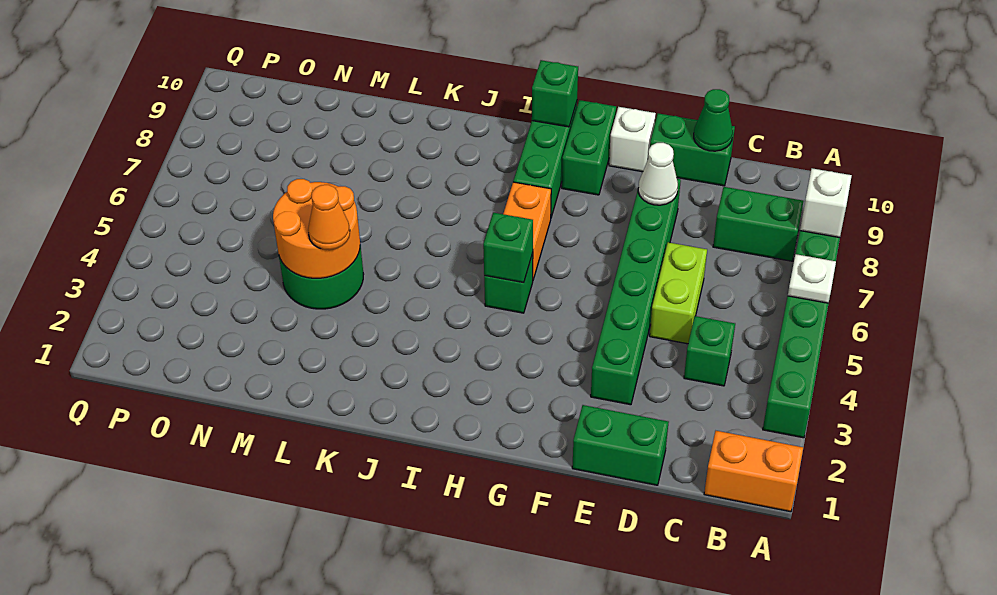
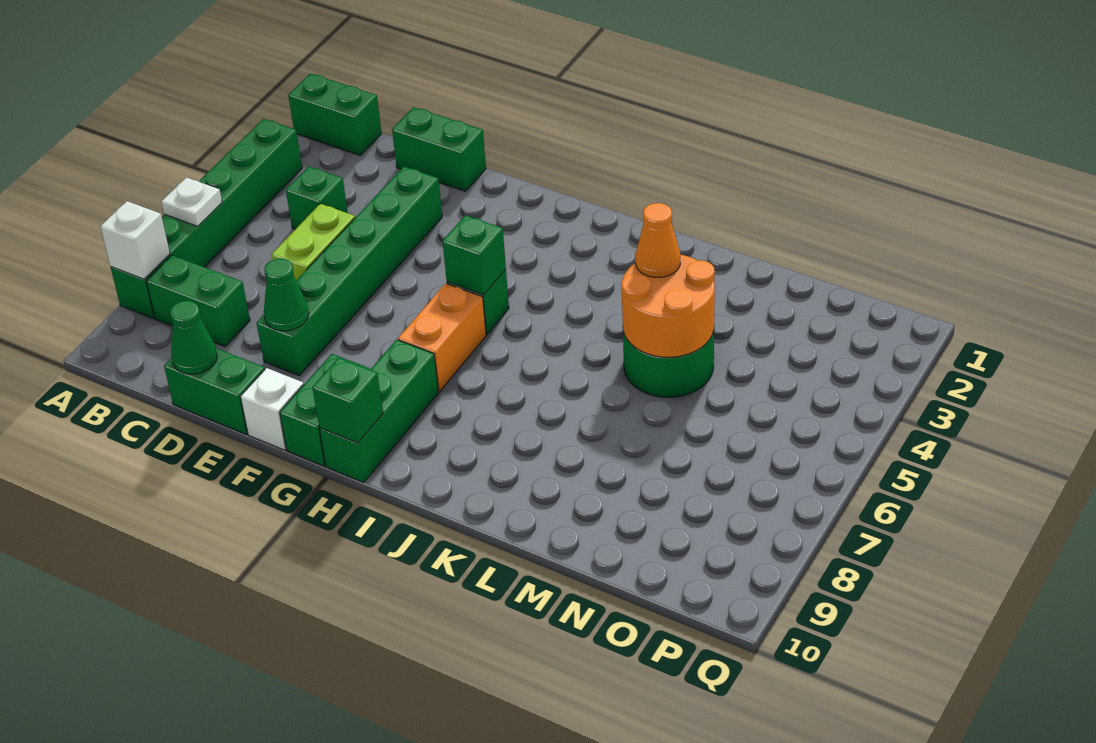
orange 1x2 brick [704,431,803,512] -> green 1x2 brick [288,73,382,155]
white 1x1 cone [638,143,678,205] -> green 1x1 cone [264,259,309,331]

